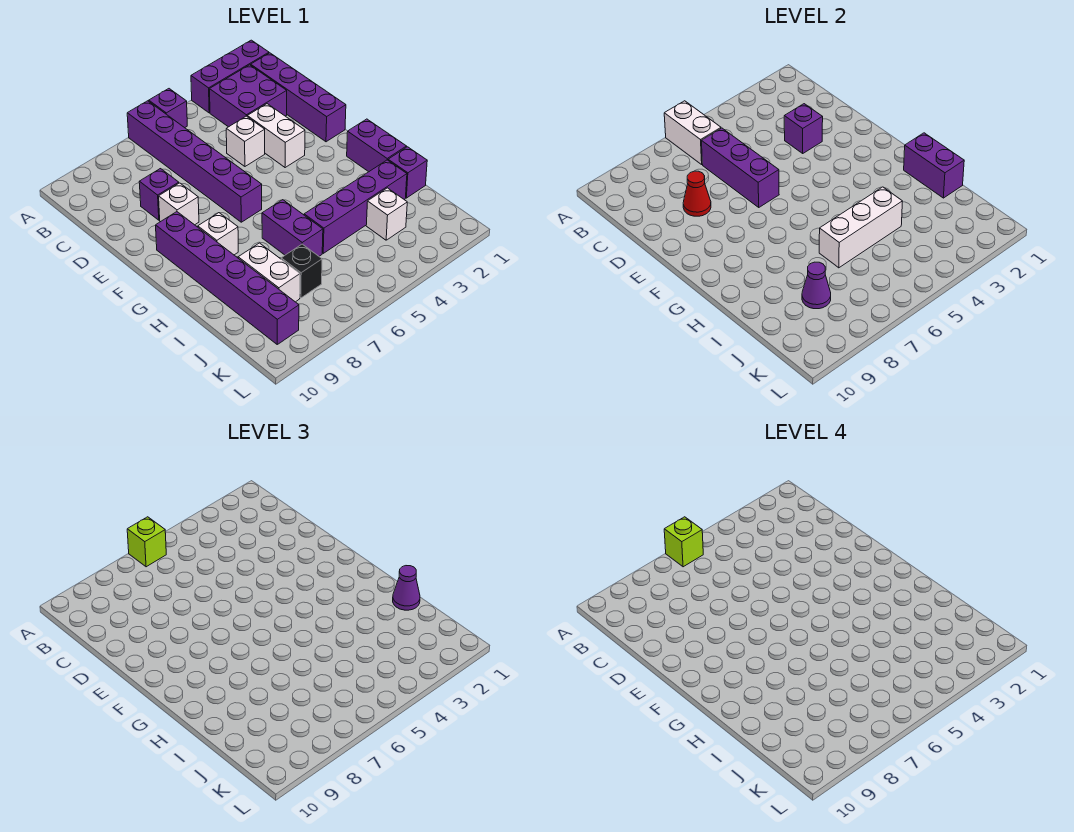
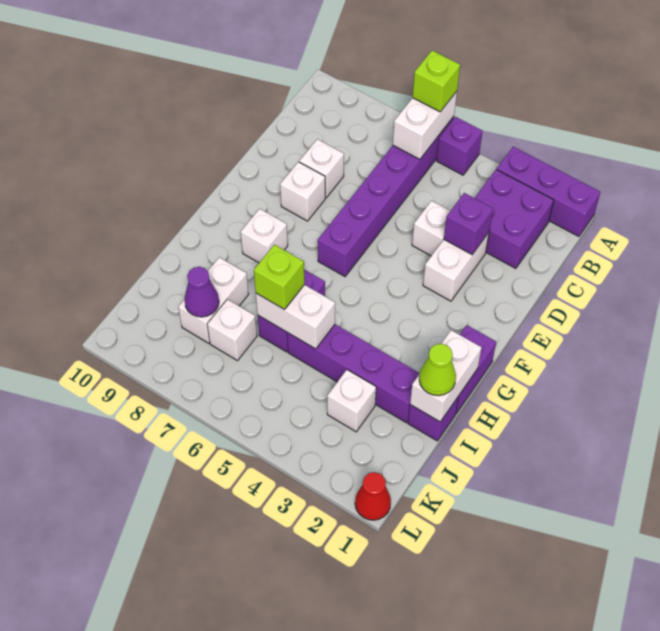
lime 1x1 brick [664,517,703,567] -> lime 1x1 brick moved to [254,245,305,310]
purple 1x4 brick [251,53,346,142] -> none
purple 1x3 brick [701,128,779,207] -> none
purple 1x1 brick [139,169,179,220] -> white 1x1 brick [299,139,344,198]
red 1x1 cone [683,171,711,216] -> red 1x1 cone moved to [355,472,391,520]
purple 1x6 brick [156,212,299,344] -> none
purple 1x2 brick [904,133,964,198] -> white 1x2 brick [410,330,482,422]
purple 1x1 cone [393,566,420,610] -> lime 1x1 cone [419,344,456,396]
white 1x3 brick [819,187,902,268] -> white 1x2 brick [256,285,335,349]
black 1x1 brick [281,244,322,298] -> white 1x1 brick [207,299,257,361]

